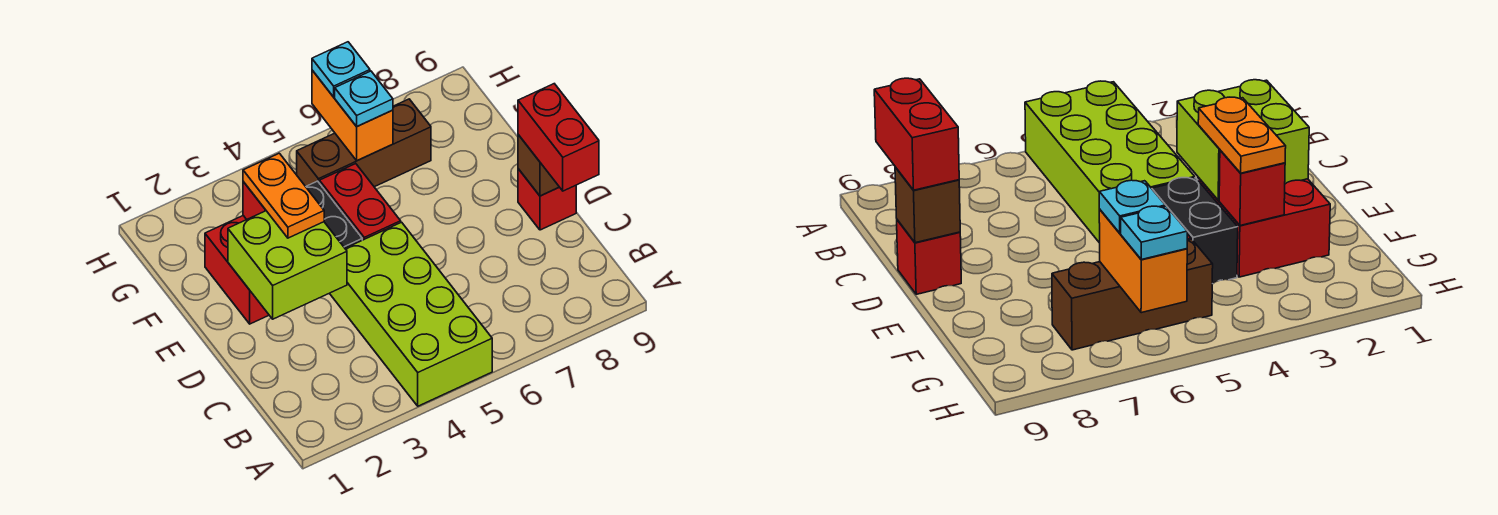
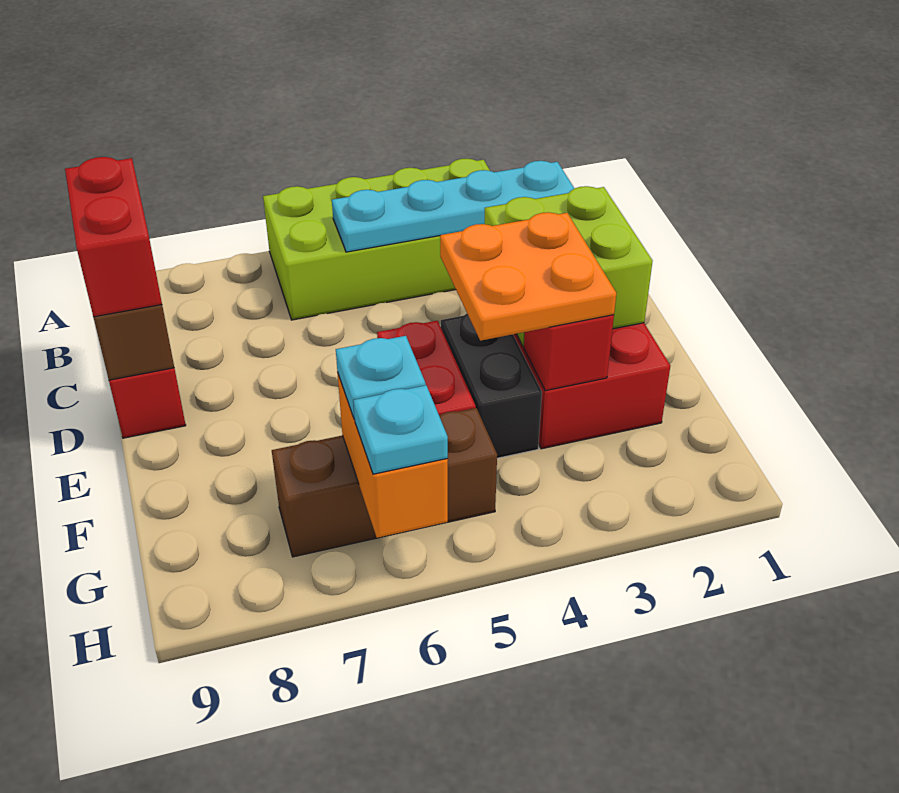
lime 2x4 brick [330,222,492,406] -> lime 2x4 brick turned to [263,159,490,320]
none -> cyan 1x4 plate [332,161,574,252]
orange 1x2 plate [243,153,324,238] -> orange 2x2 plate [440,212,616,341]

